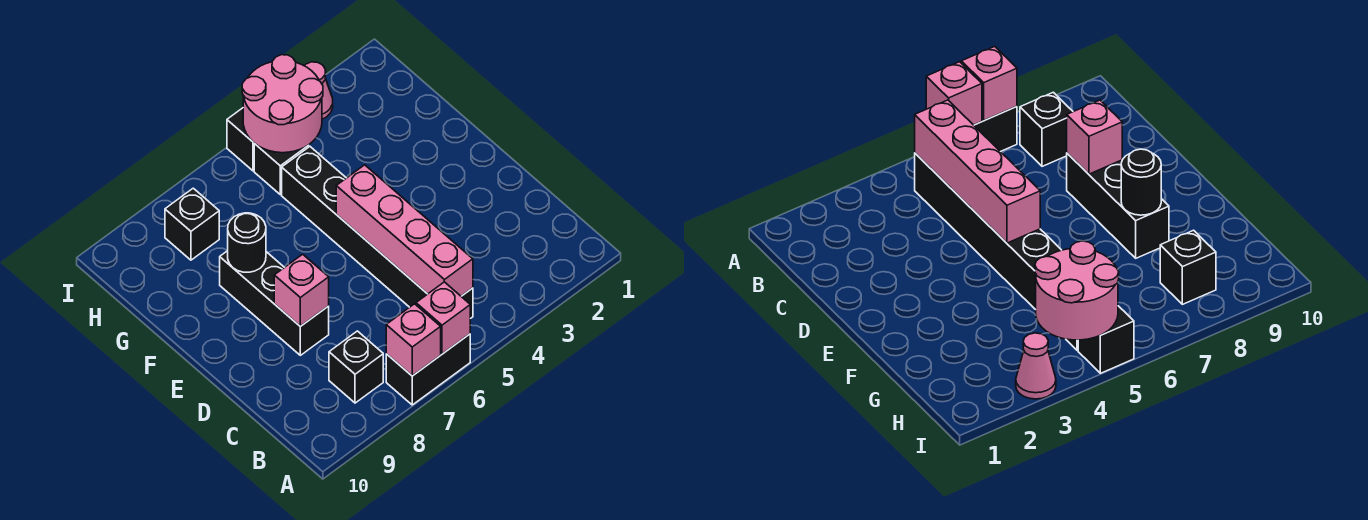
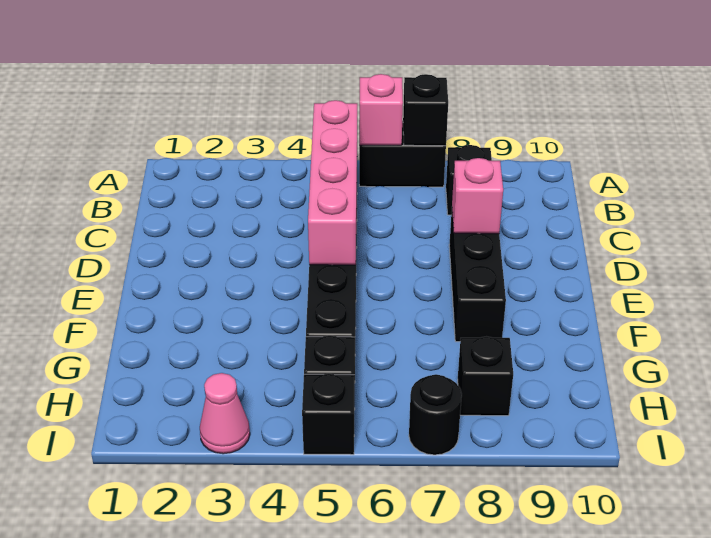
pink 1x1 brick [386,304,441,376] -> black 1x1 brick [403,74,448,146]
black 1x1 round brick [228,213,266,272] -> black 1x1 round brick moved to [409,374,462,455]
pink 2x2 round brick [242,55,323,153] -> none

